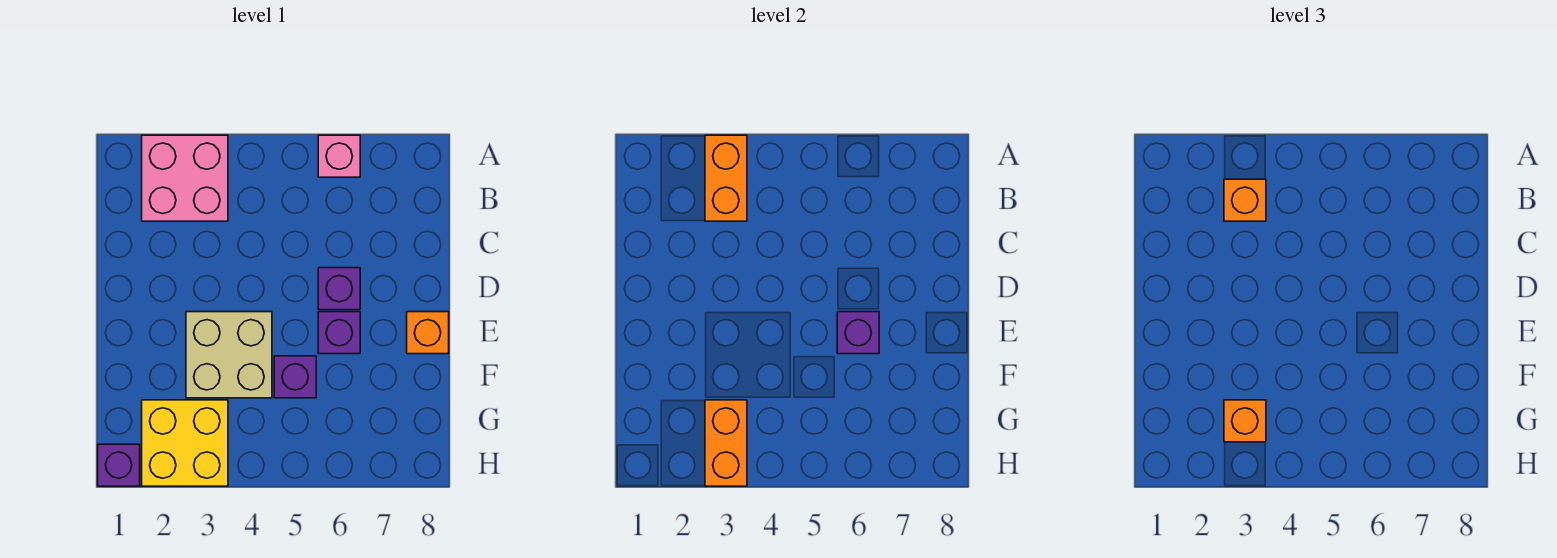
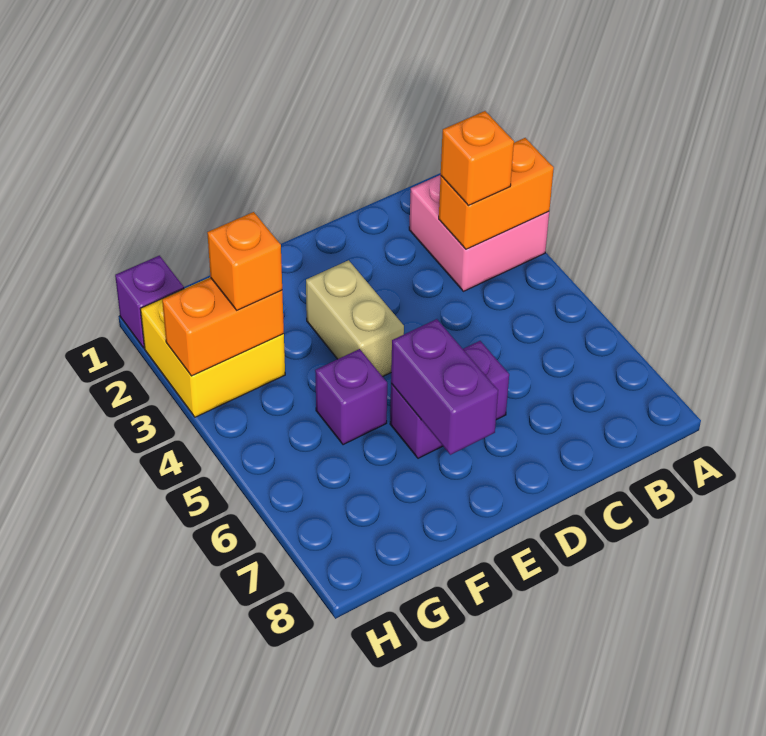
pink 1x1 brick [318,135,360,177] -> none
tan 2x2 brick [186,312,272,398] -> tan 1x2 brick [306,260,404,377]
purple 1x1 brick [837,312,879,354] -> purple 1x2 brick [391,319,498,455]
orange 1x1 brick [407,312,449,354] -> none

